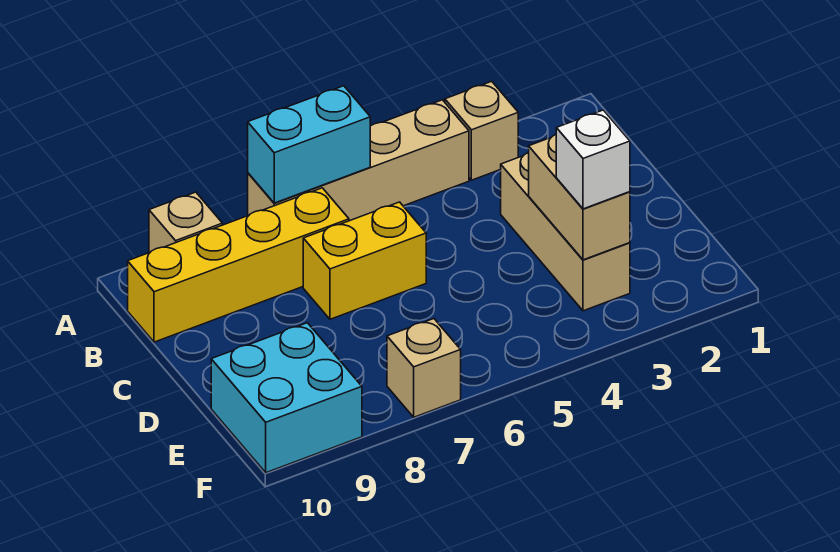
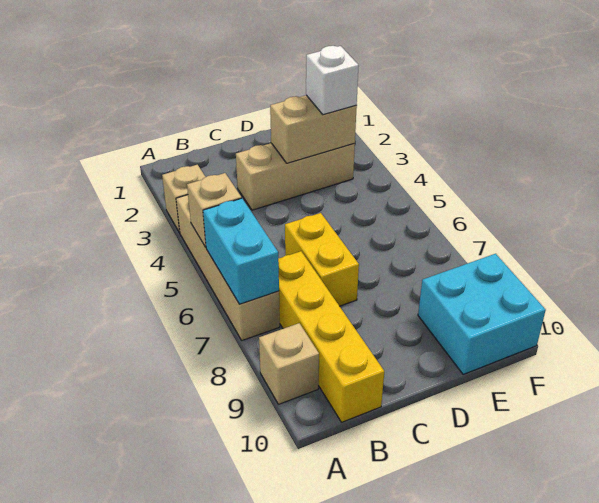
tan 1x1 brick [387,319,461,417] -> tan 1x1 brick moved to [187,173,241,247]

